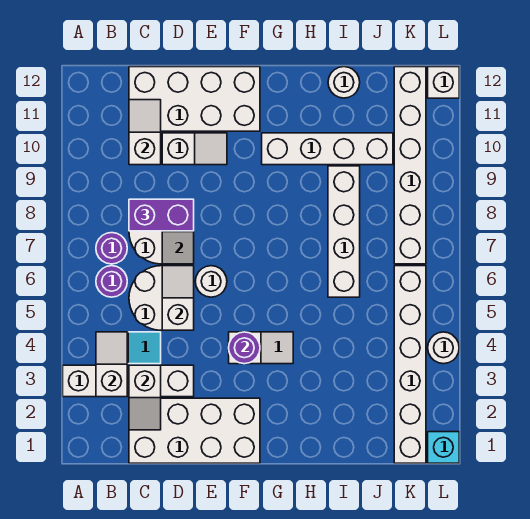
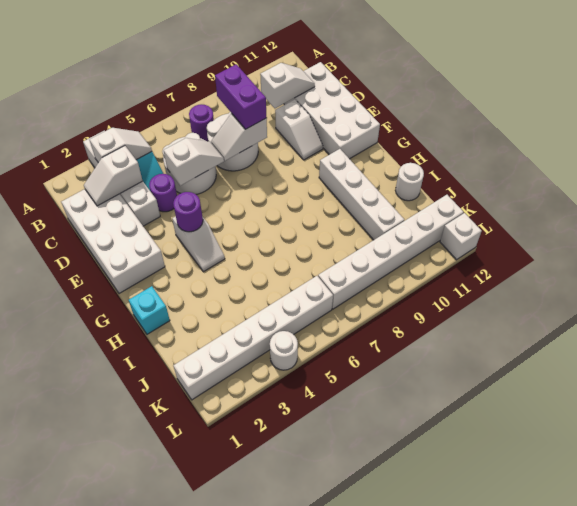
purple 1x1 round brick [96,266,127,297] -> purple 1x1 round brick moved to [149,174,177,212]
white 1x1 round brick [195,266,227,297] -> none
white 1x4 brick [328,166,360,297] -> none
cyan 1x1 brick [428,432,459,463] -> cyan 1x1 brick moved to [129,286,170,334]

